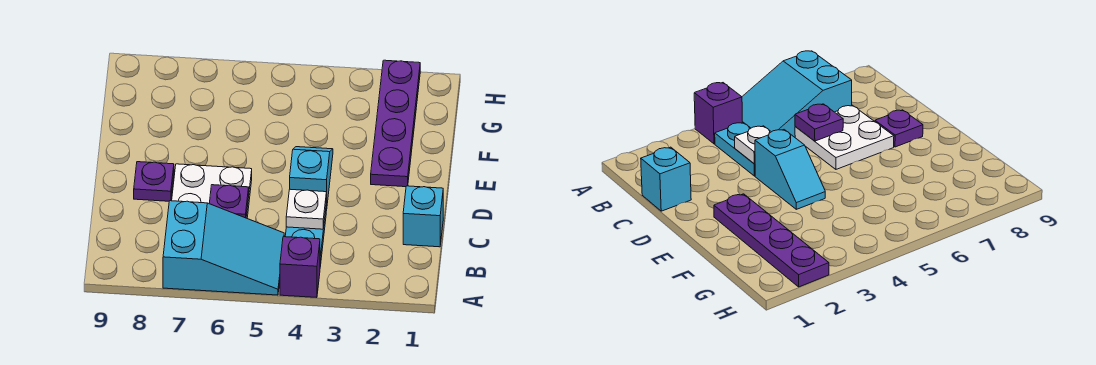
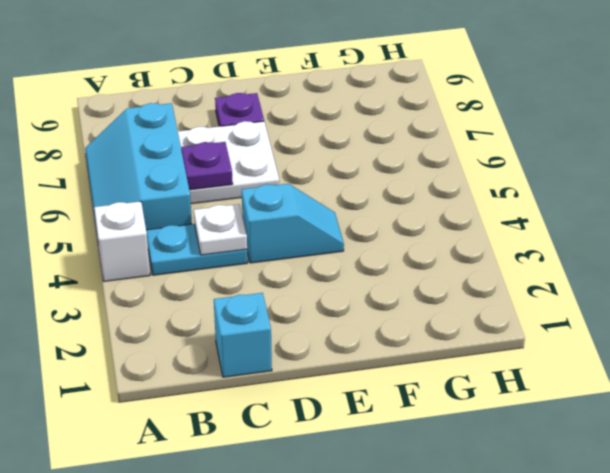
purple 1x1 brick [280,237,320,298] -> white 1x1 brick [94,201,150,281]
cyan 2x3 slope [163,201,284,295] -> cyan 2x3 slope turned to [85,103,192,231]
purple 1x4 plate [371,60,420,187] -> none

